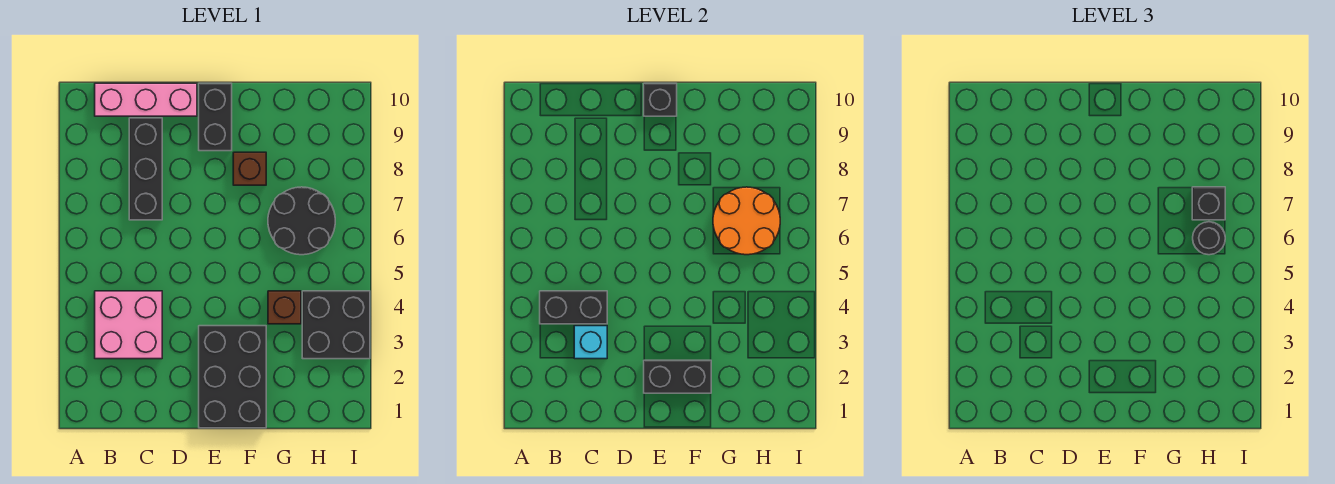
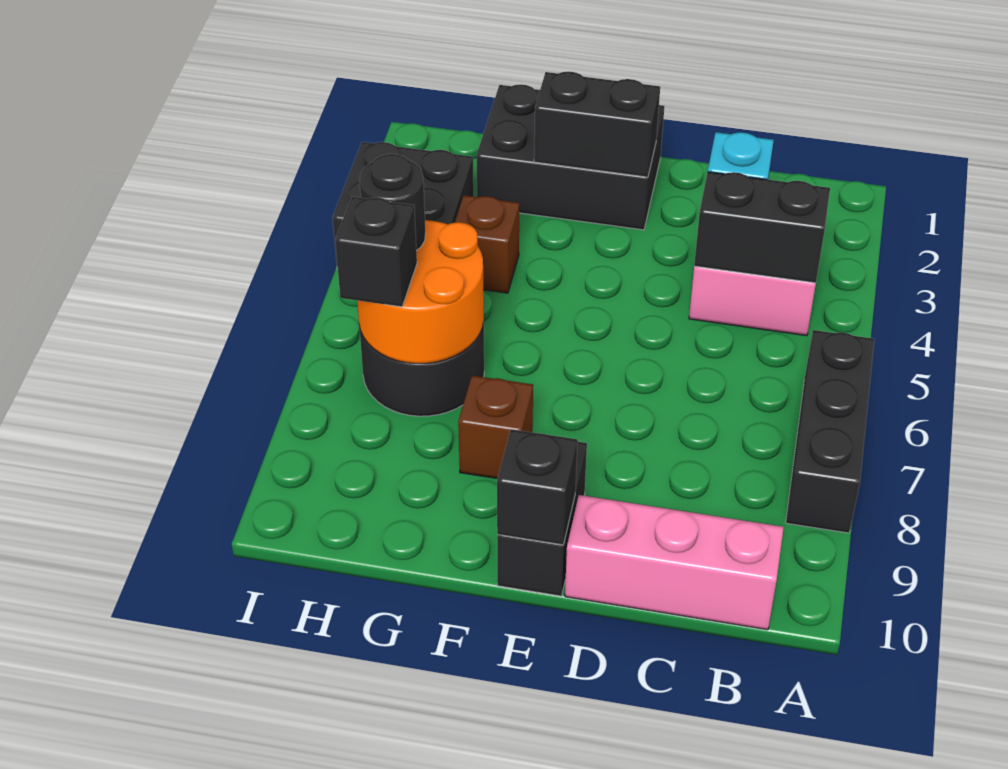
black 1x3 brick [129,118,162,220] -> black 1x3 brick moved to [786,330,874,533]
black 2x3 brick [199,326,266,428] -> black 2x3 brick turned to [476,85,664,230]

